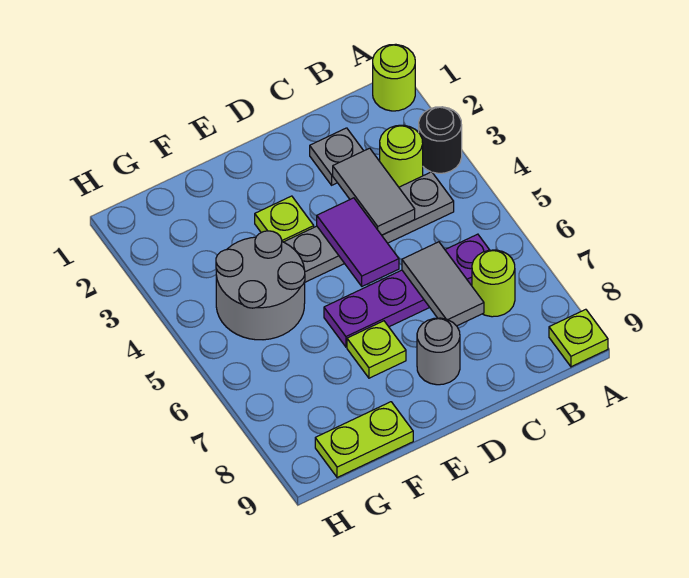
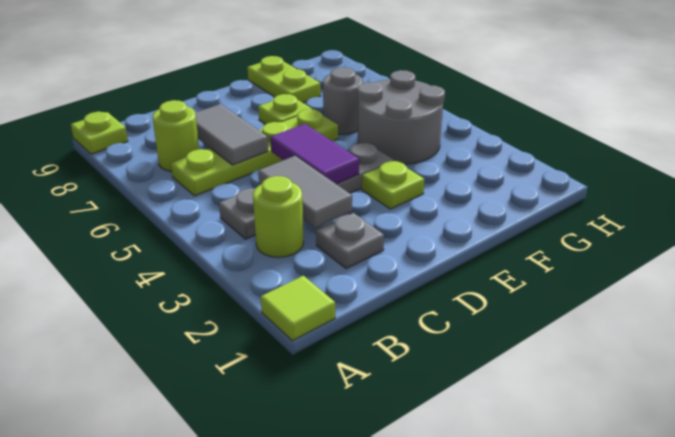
lime 1x1 round brick [373,44,415,111] -> lime 1x1 tile [261,276,335,341]
black 1x1 round brick [419,107,462,173] -> none
purple 1x4 plate [324,234,489,347] -> lime 1x4 plate [171,109,338,196]
grey 1x1 round brick [417,318,460,385] -> grey 1x1 round brick moved to [323,67,363,134]
lime 1x2 plate [315,402,413,478] -> lime 1x2 plate turned to [247,56,321,103]

